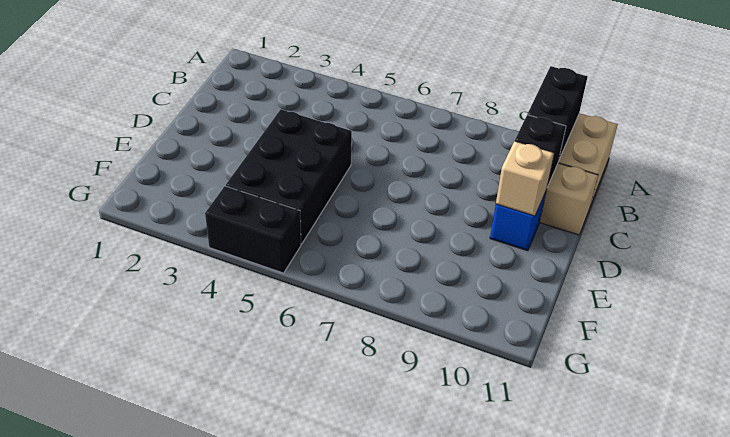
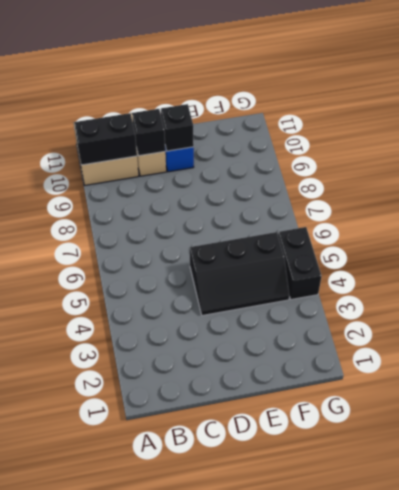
black 2x3 brick [226,109,352,244] -> black 2x3 slope [190,232,289,316]
tan 1x1 brick [496,141,554,216] -> black 1x1 brick [161,104,194,151]

